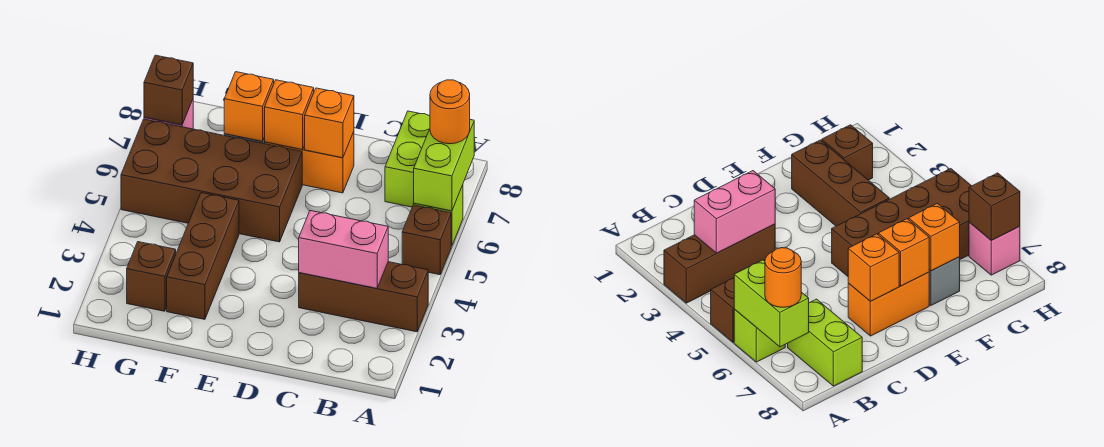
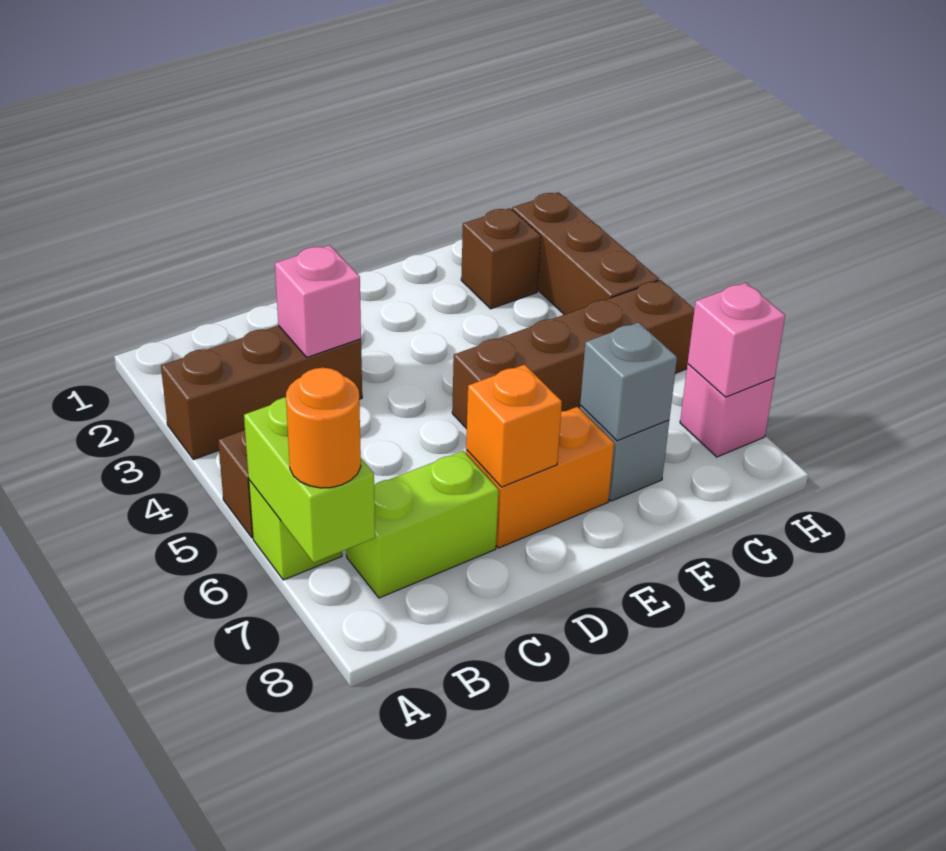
pink 1x2 brick [299,211,388,288] -> pink 1x1 brick [275,245,361,357]
lime 1x2 brick [385,111,430,207] -> lime 1x2 brick turned to [346,451,498,598]
brown 2x4 brick [121,119,302,242] -> brown 1x4 brick [452,280,694,429]
orange 1x1 brick [265,80,314,150] -> none
brown 1x3 brick [167,193,239,319] -> brown 1x3 brick moved to [512,192,659,315]
orange 1x1 brick [224,72,274,141] -> grey 1x1 brick [580,322,677,441]
brown 1x1 brick [144,55,193,125] -> pink 1x1 brick [688,283,785,397]

